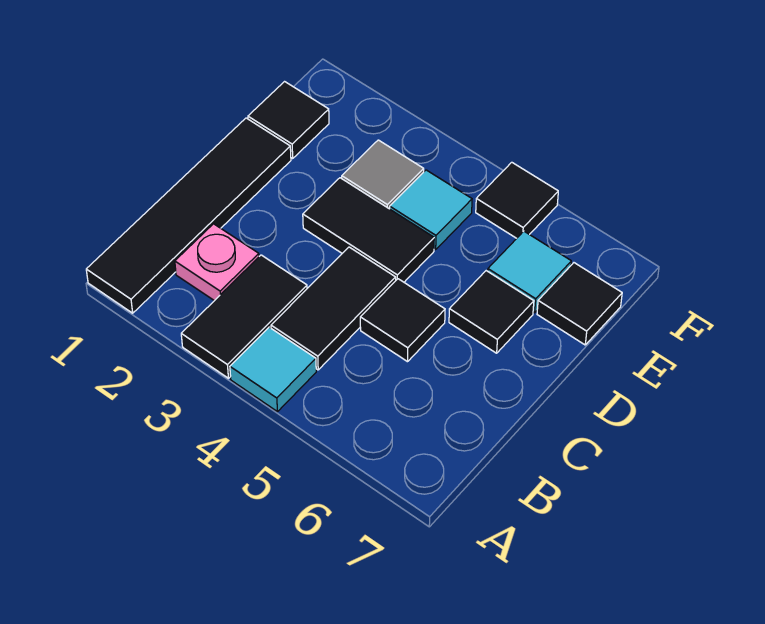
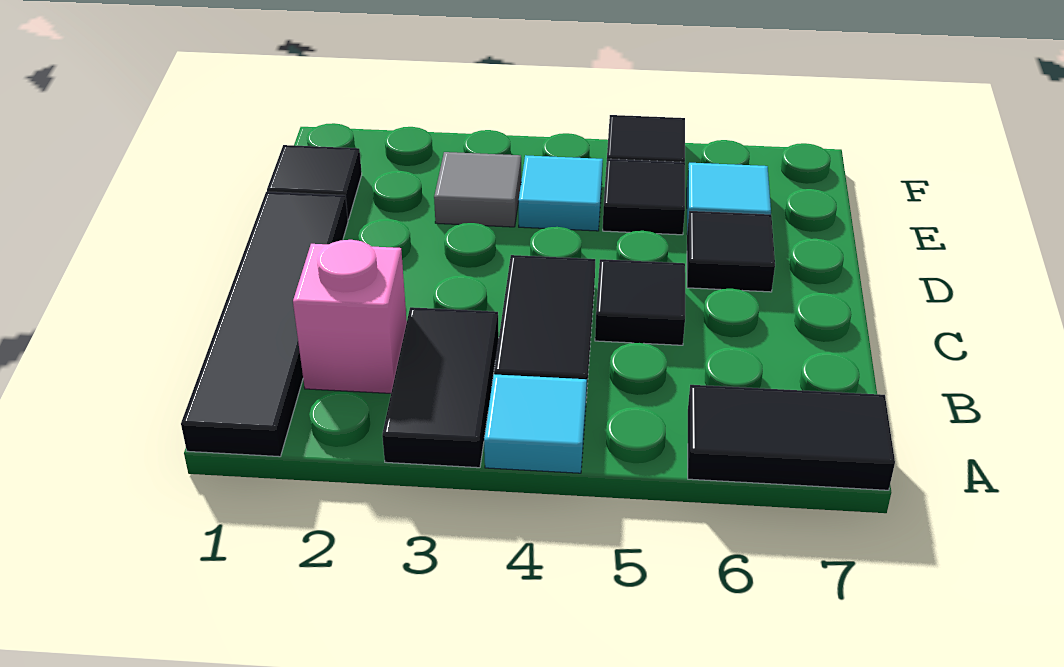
pink 1x1 plate [175,224,259,301] -> pink 1x1 brick [293,240,407,393]
black 1x2 tile [303,178,434,282] -> black 1x2 tile moved to [688,385,895,490]
black 1x1 tile [537,263,622,345] -> black 1x1 tile moved to [603,159,685,235]

